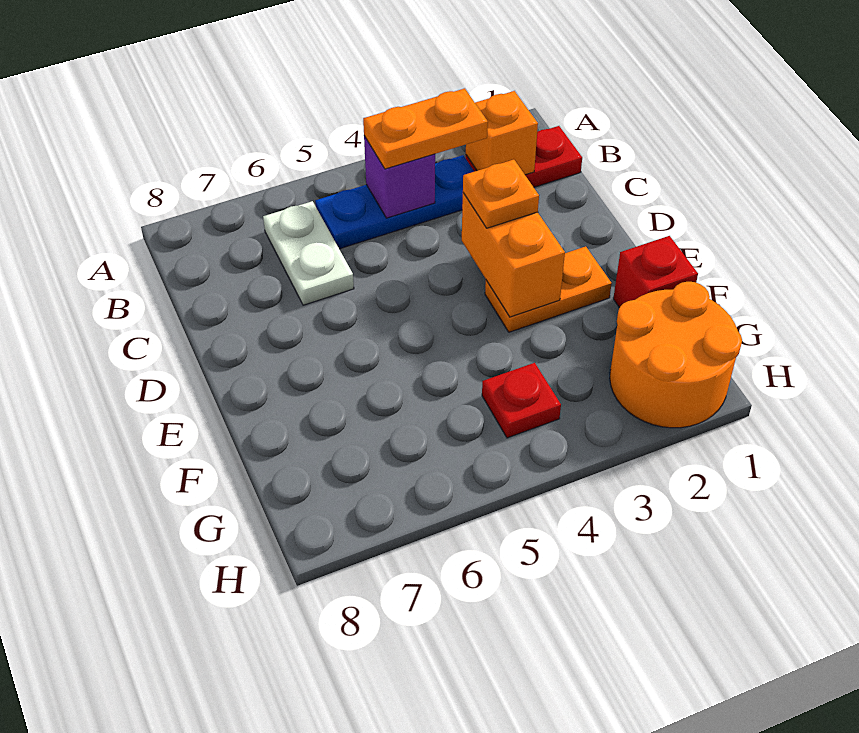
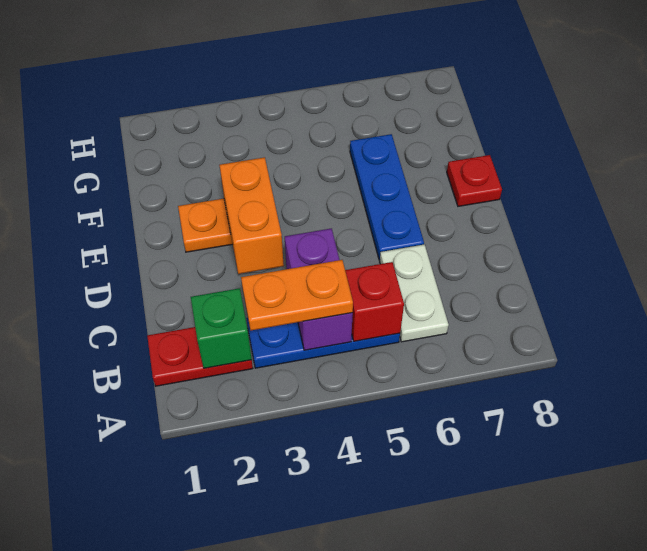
orange 1x1 brick [466,91,538,175] -> green 1x1 brick [191,288,252,368]
purple 1x1 brick [364,136,435,218] -> purple 1x2 brick [285,228,353,350]
orange 1x1 plate [463,160,539,228] -> none
none -> blue 1x3 plate [350,134,424,260]
red 1x1 brick [613,236,698,308] -> red 1x1 brick moved to [345,262,404,341]
orange 2x2 round brick [610,282,742,428] -> none
red 1x1 plate [482,363,561,438] -> red 1x1 plate moved to [447,155,502,206]

